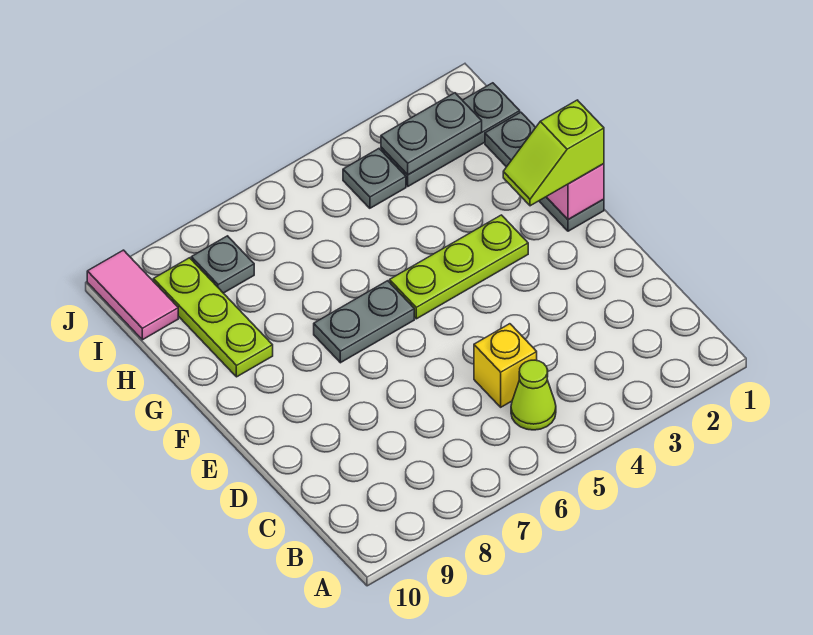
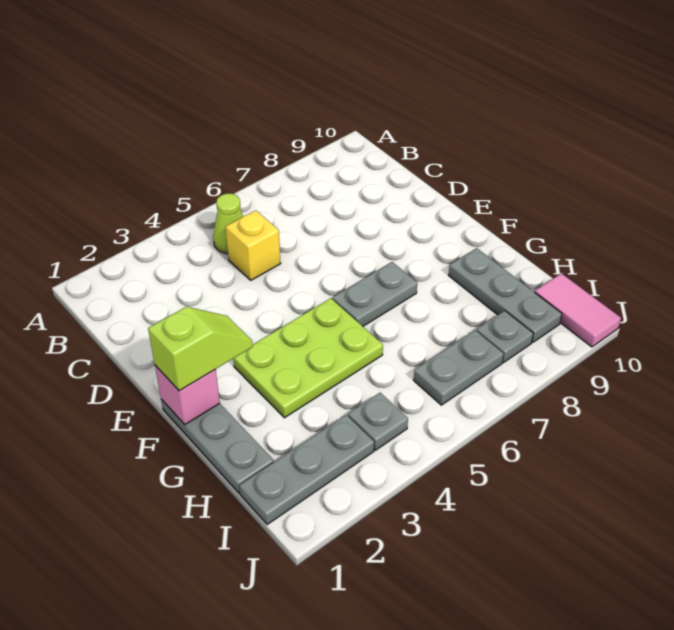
lime 1x3 plate [390,215,528,319] -> lime 2x3 plate [233,298,383,418]
lime 1x3 plate [153,258,273,377] -> grey 1x3 plate [449,248,562,343]
grey 1x2 plate [381,93,482,175] -> grey 1x2 plate moved to [414,330,503,405]

